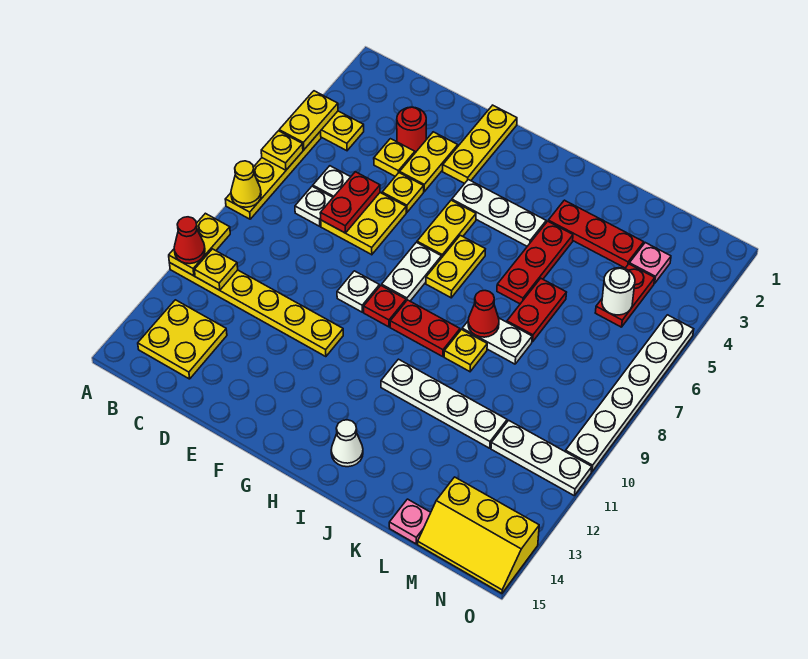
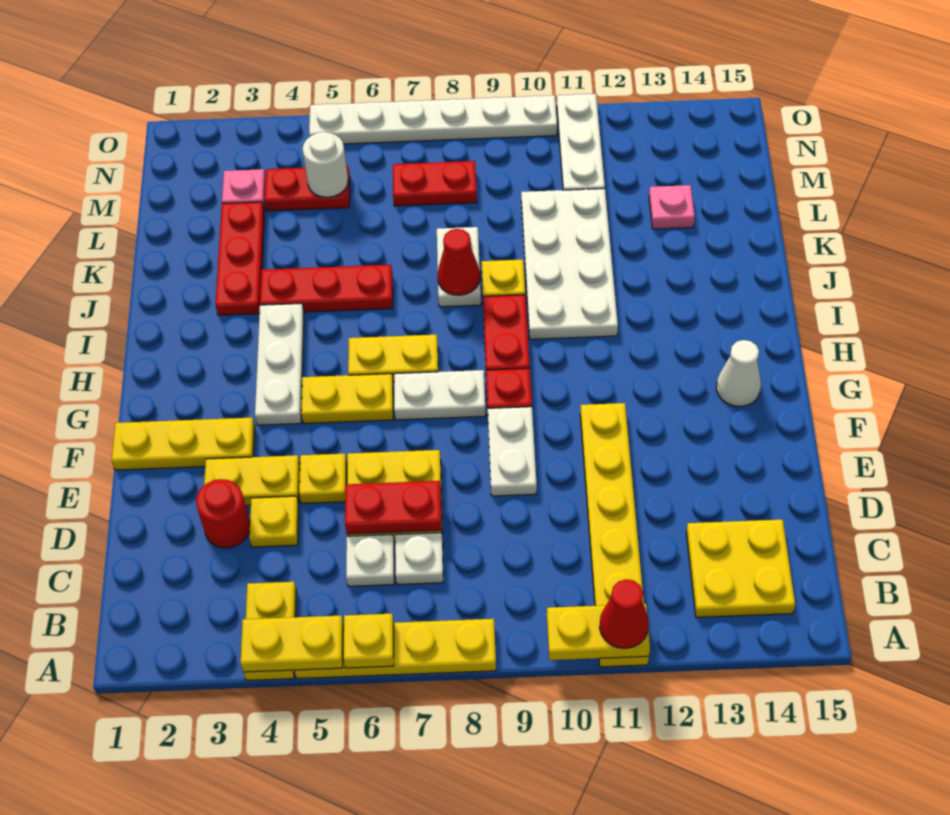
yellow 1x1 cone [231,161,261,207] -> none
yellow 1x1 plate [195,249,238,290] -> none
white 1x1 plate [337,271,379,312] -> white 1x2 plate [488,407,537,496]
white 1x4 plate [381,359,507,448] -> white 2x4 plate [521,189,618,339]
white 1x1 cone [331,420,363,467] -> white 1x1 cone moved to [716,340,761,407]
red 1x2 plate [507,278,567,342] -> red 1x2 plate moved to [393,161,477,206]
pink 1x1 plate [389,499,431,544] -> pink 1x1 plate moved to [649,185,695,229]
yellow 2x3 slope [418,477,539,593] -> none

